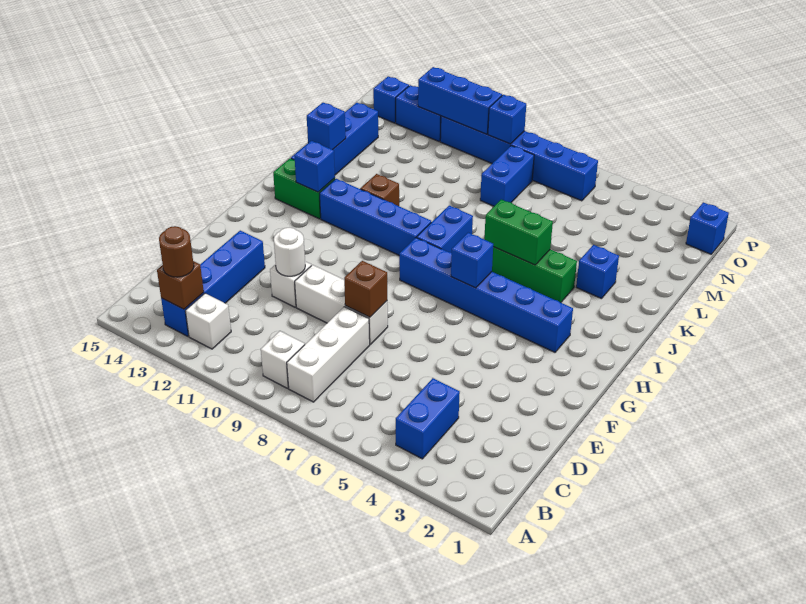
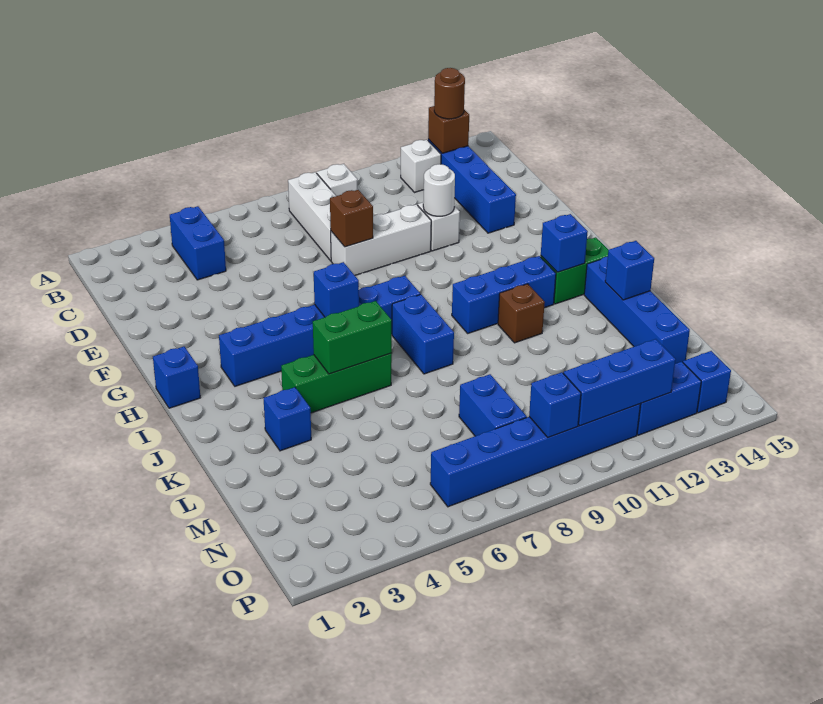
blue 1x4 brick [319,179,431,255] -> blue 1x3 brick [452,256,556,333]
blue 1x1 brick [686,202,729,254] -> blue 1x1 brick moved to [153,347,201,408]

